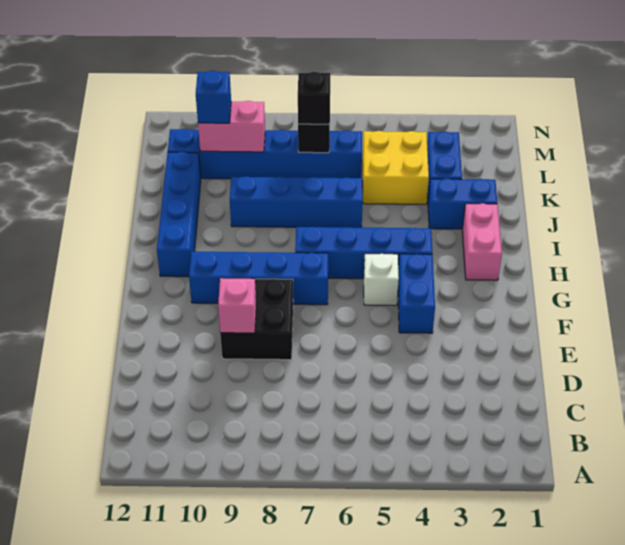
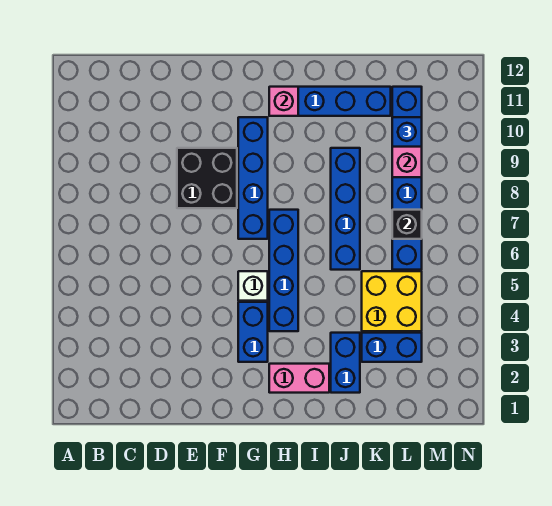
pink 1x1 brick [218,278,256,333] -> pink 1x1 brick moved to [269,87,298,116]
blue 1x2 brick [398,254,435,333] -> blue 1x2 brick turned to [238,302,268,362]
black 1x1 brick [298,72,330,124] -> none

